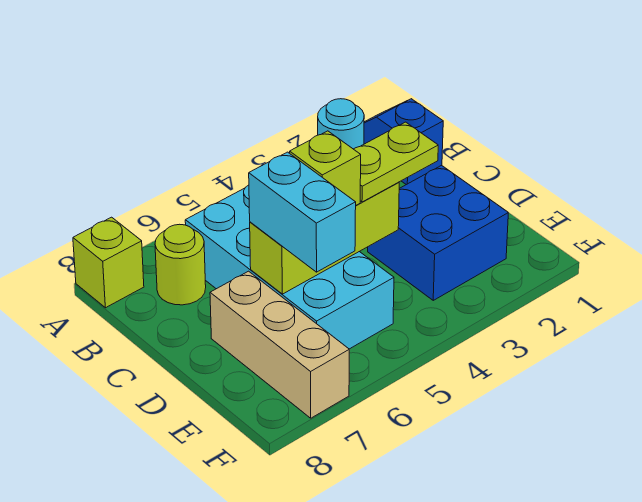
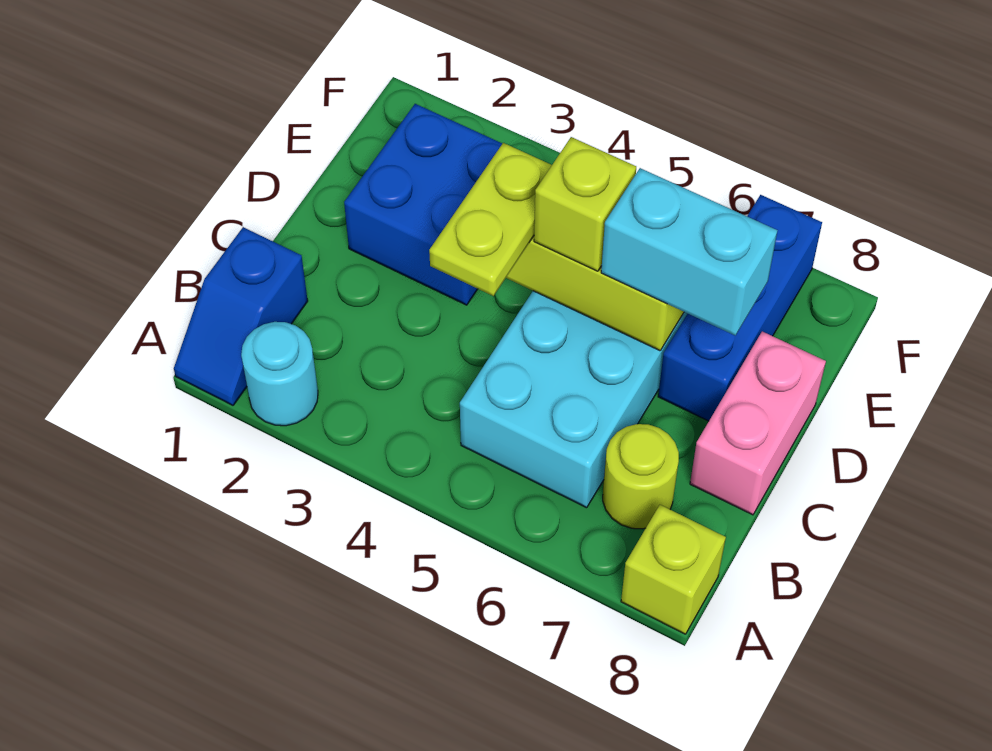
none -> pink 1x2 brick [690,331,826,515]
lime 1x2 plate [354,122,438,202] -> lime 1x2 plate turned to [429,143,552,296]
cyan 1x2 brick [249,152,356,272] -> cyan 1x2 brick turned to [601,168,777,335]
tan 1x3 brick [210,271,349,418] -> blue 1x3 brick [658,195,822,421]

